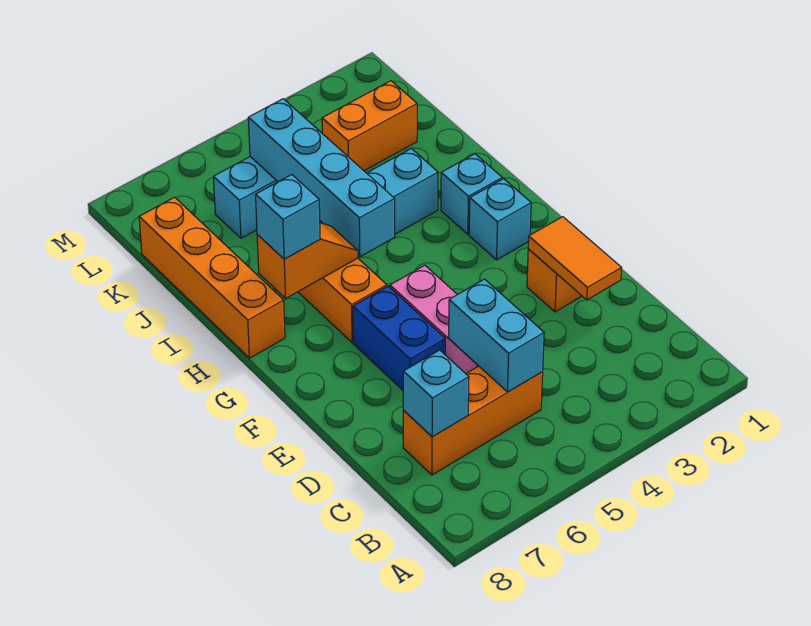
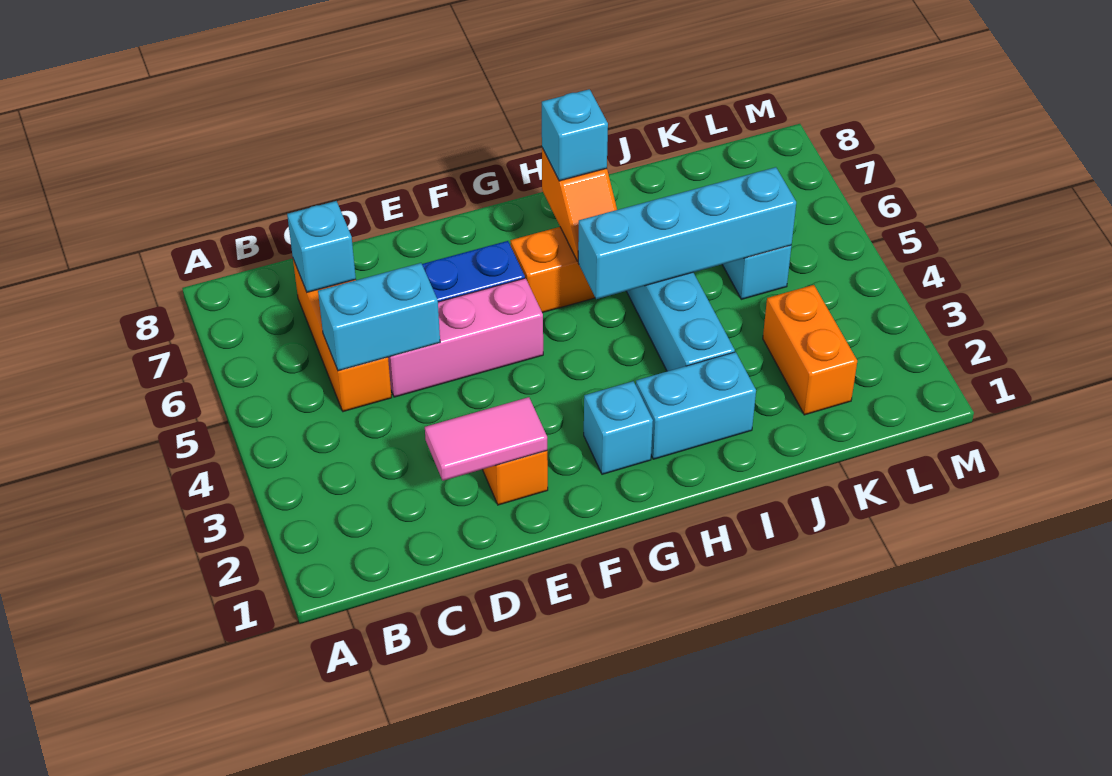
orange 1x2 tile [528,217,622,300] -> pink 1x2 tile [425,397,547,481]
cyan 1x1 brick [441,154,502,234] -> cyan 1x2 brick [636,352,756,459]
orange 1x4 brick [139,197,285,358] -> none

